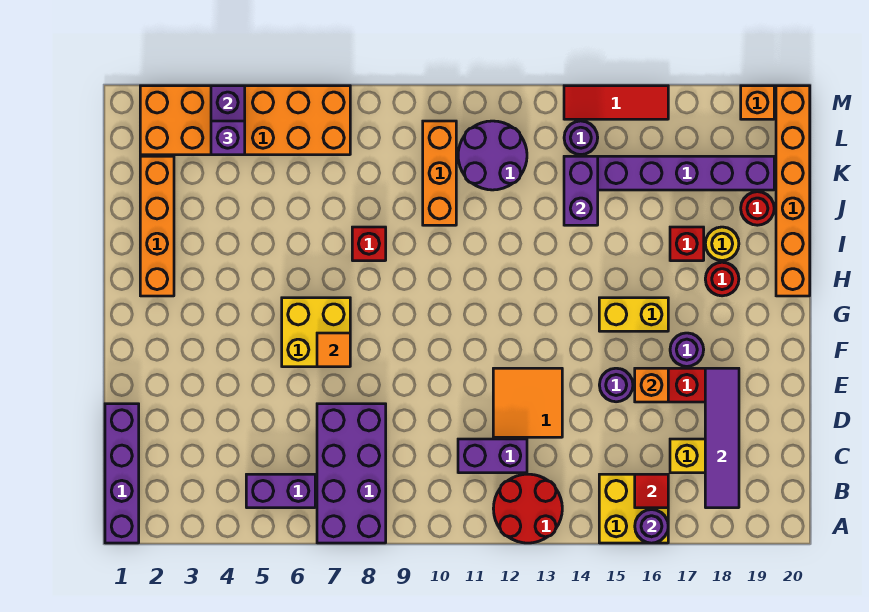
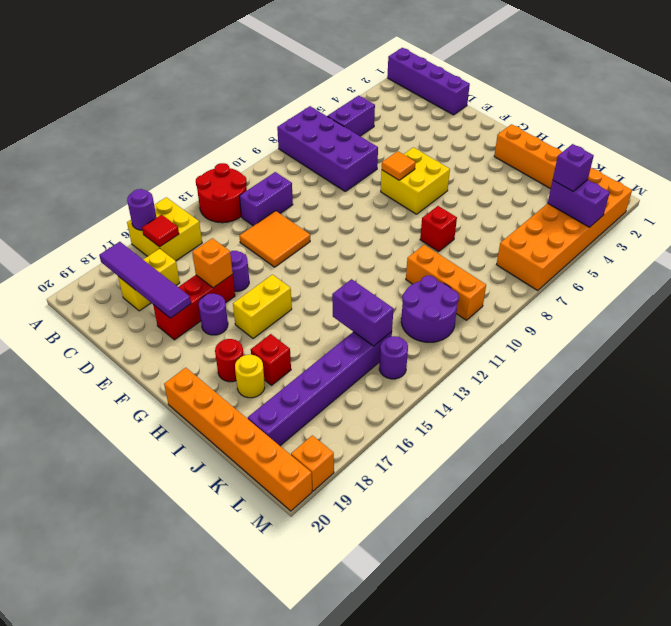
red 1x1 round brick [741,192,774,225] -> none
red 1x3 tile [564,86,668,119] -> none

